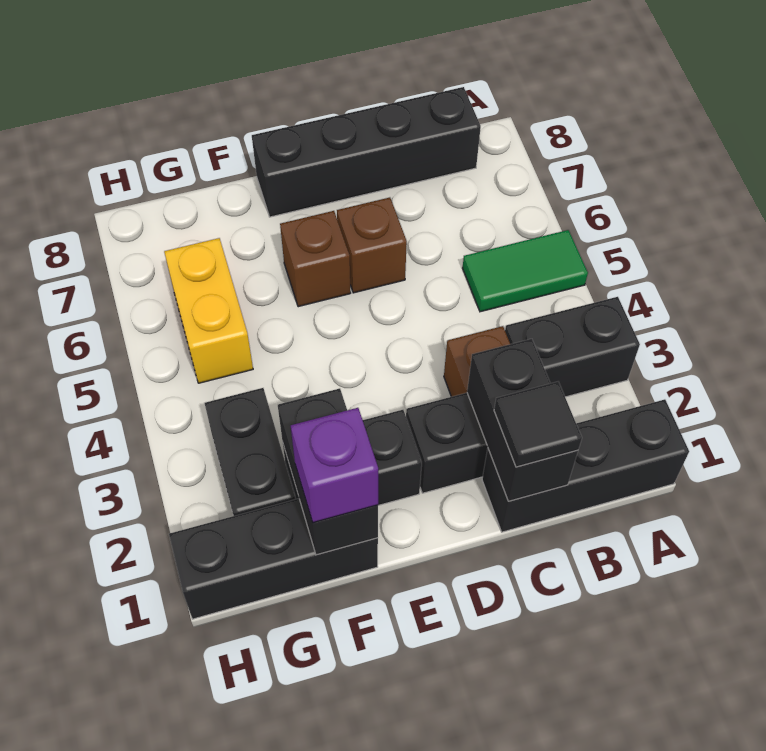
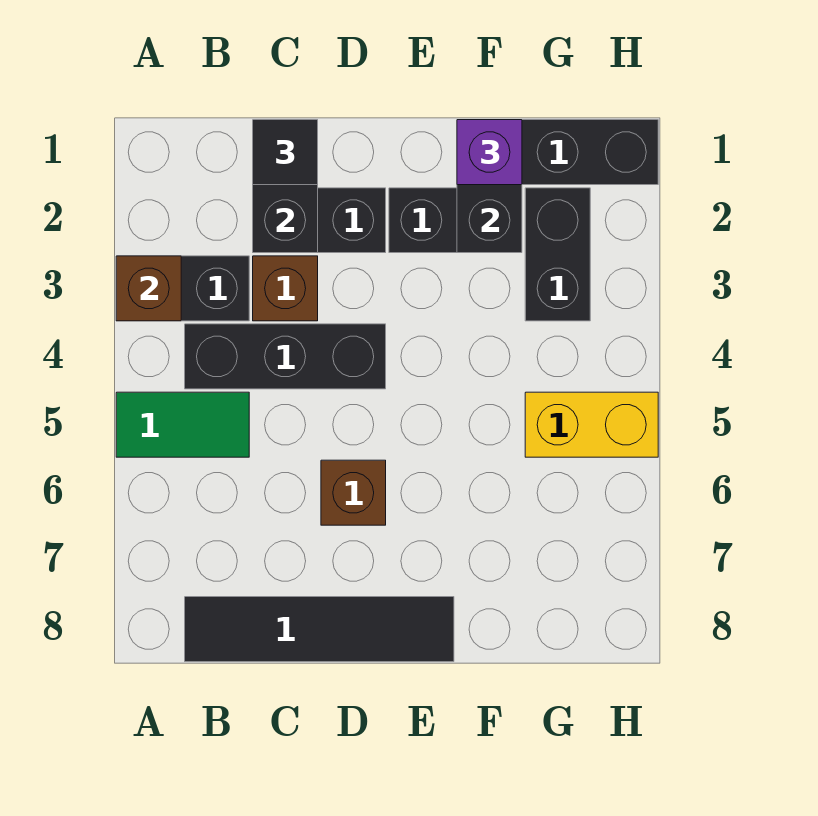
black 1x3 brick [482,399,689,532] -> black 1x3 brick moved to [185,324,386,389]
black 1x4 brick [252,87,481,217] -> black 1x4 tile [185,597,454,662]
brown 1x1 brick [280,211,351,307] -> brown 1x1 brick moved to [116,256,181,321]
yellow 1x2 brick [164,238,253,383] -> yellow 1x2 brick turned to [525,392,658,457]

